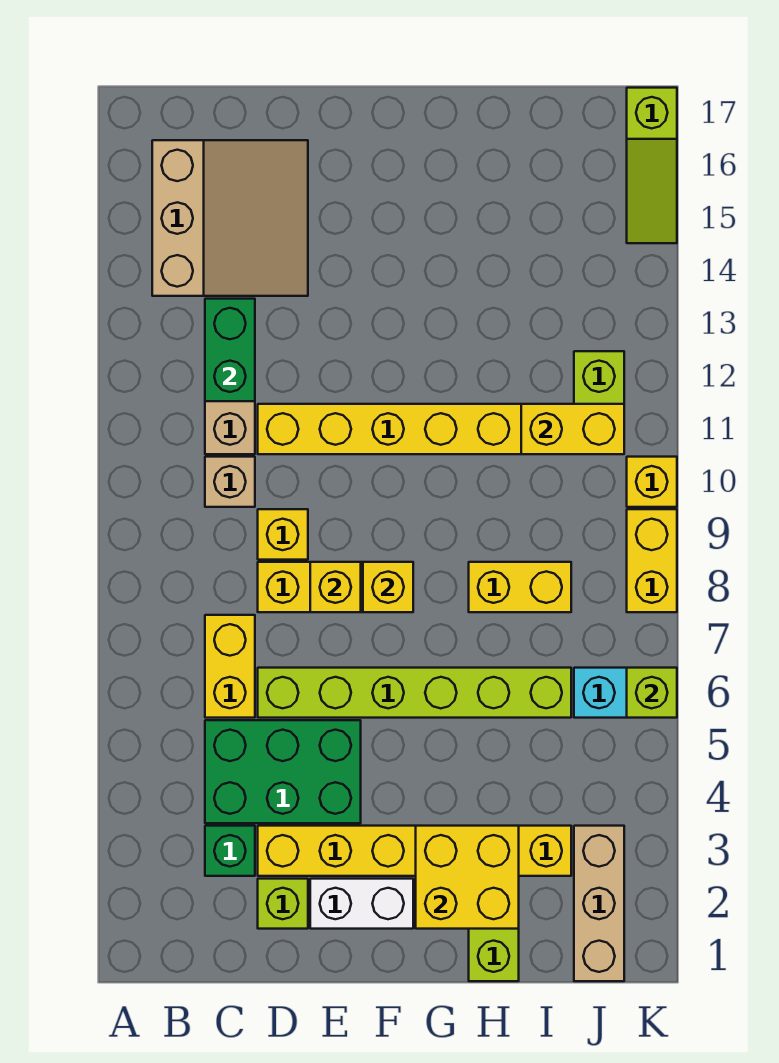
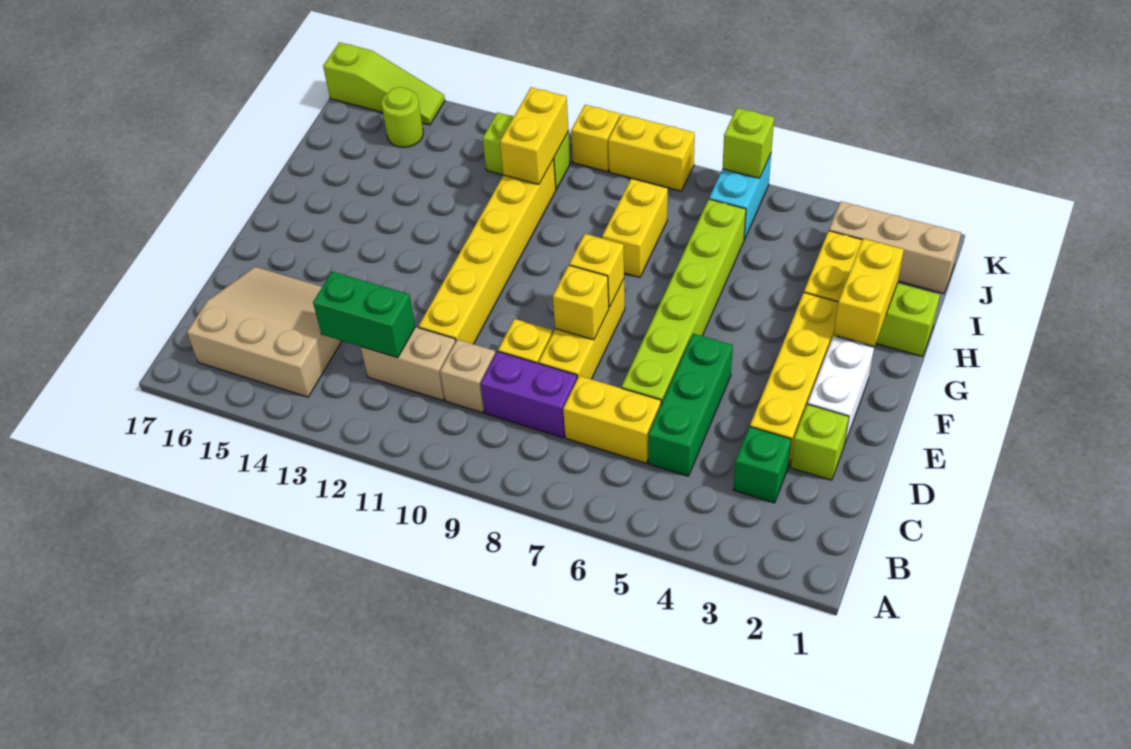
green 2x3 brick [205,720,361,823] -> green 1x3 brick [648,334,733,476]
none -> purple 1x2 brick [481,351,577,438]
yellow 2x2 brick [416,826,519,929] -> yellow 1x2 brick [834,239,904,346]
none -> lime 1x1 round brick [381,87,423,147]

